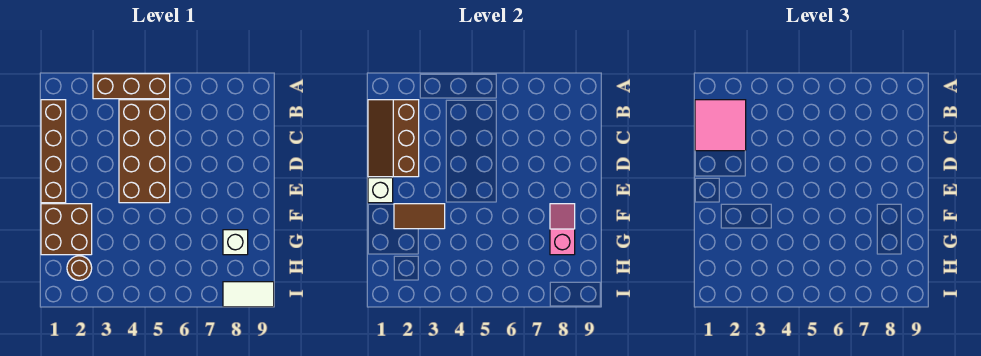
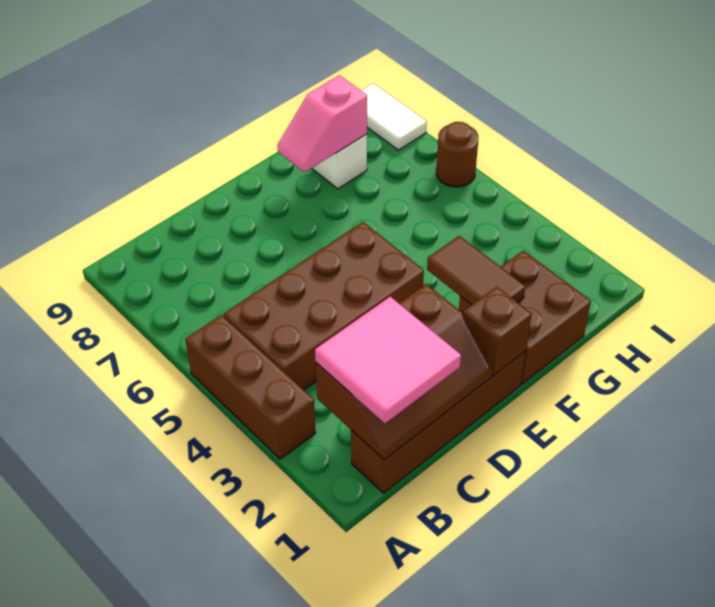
white 1x1 brick [368,178,393,203] -> brown 1x1 brick [463,287,531,375]
brown 1x1 round brick [67,256,92,280] -> brown 1x1 round brick moved to [436,122,478,187]

